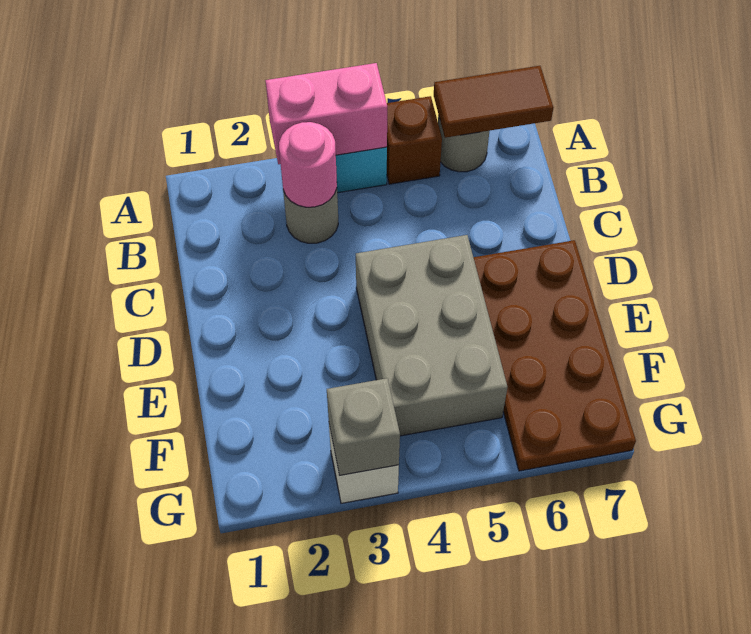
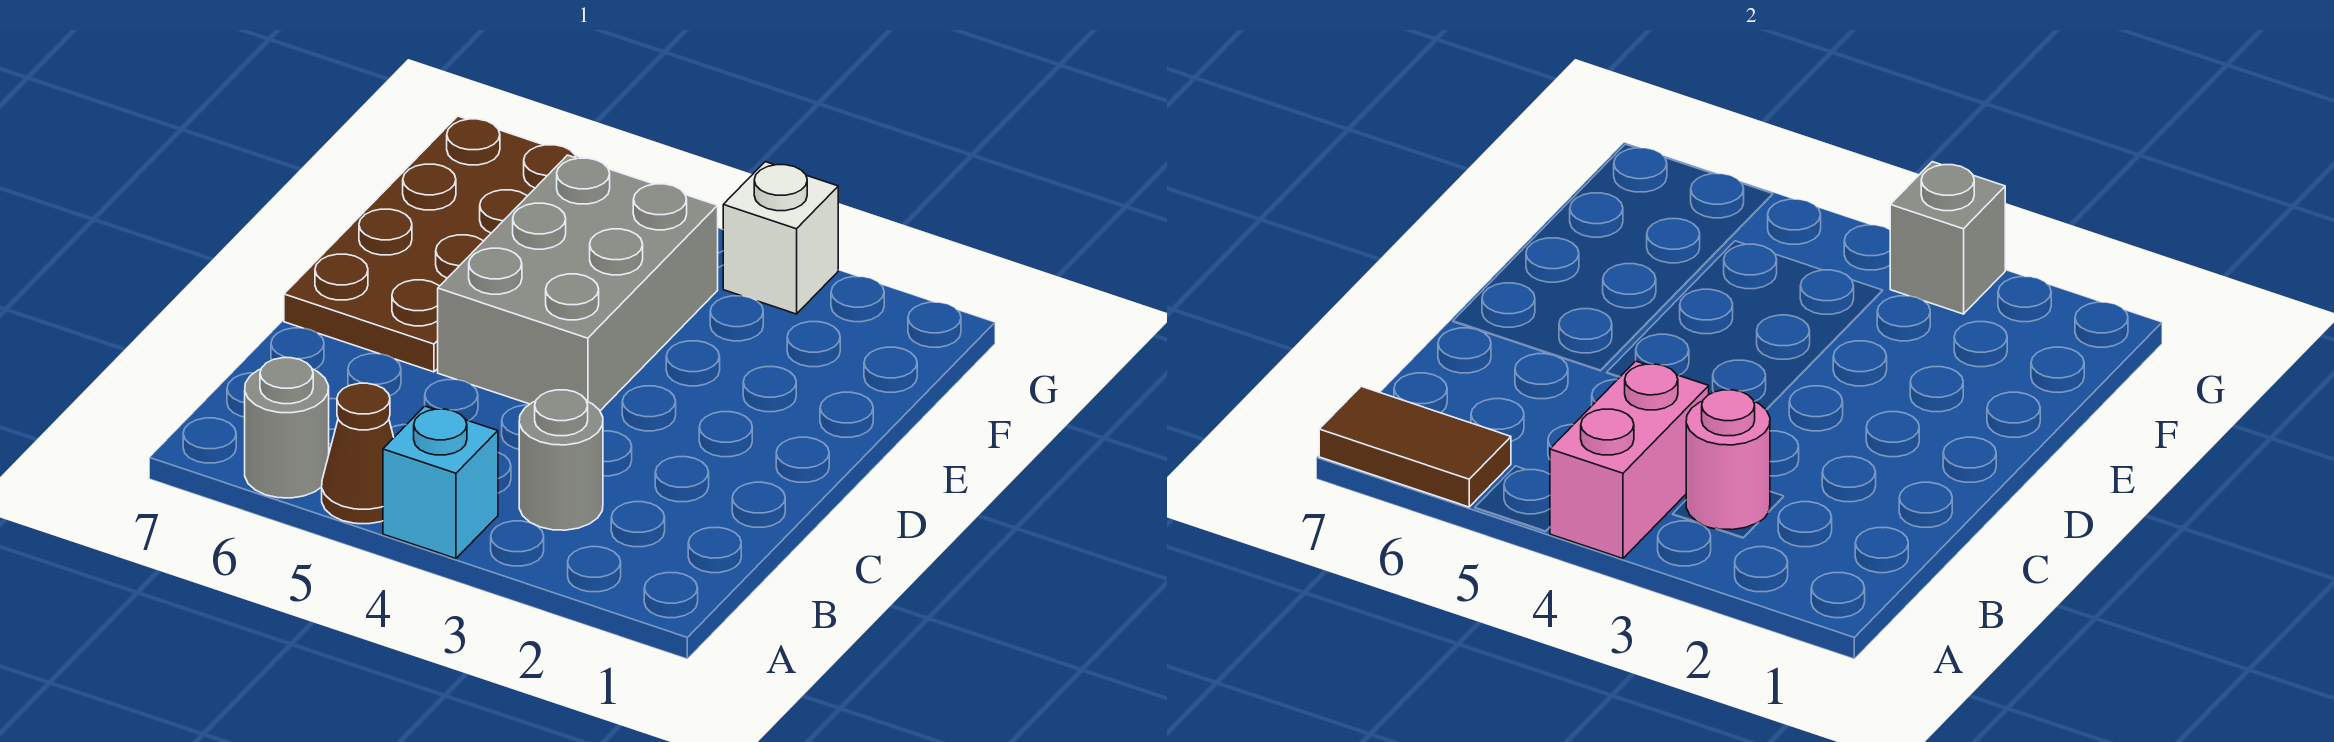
pink 1x2 brick [265,63,387,164] -> pink 1x2 brick turned to [1550,361,1709,559]
brown 1x1 brick [387,96,442,184] -> brown 1x1 cone [322,383,394,524]

